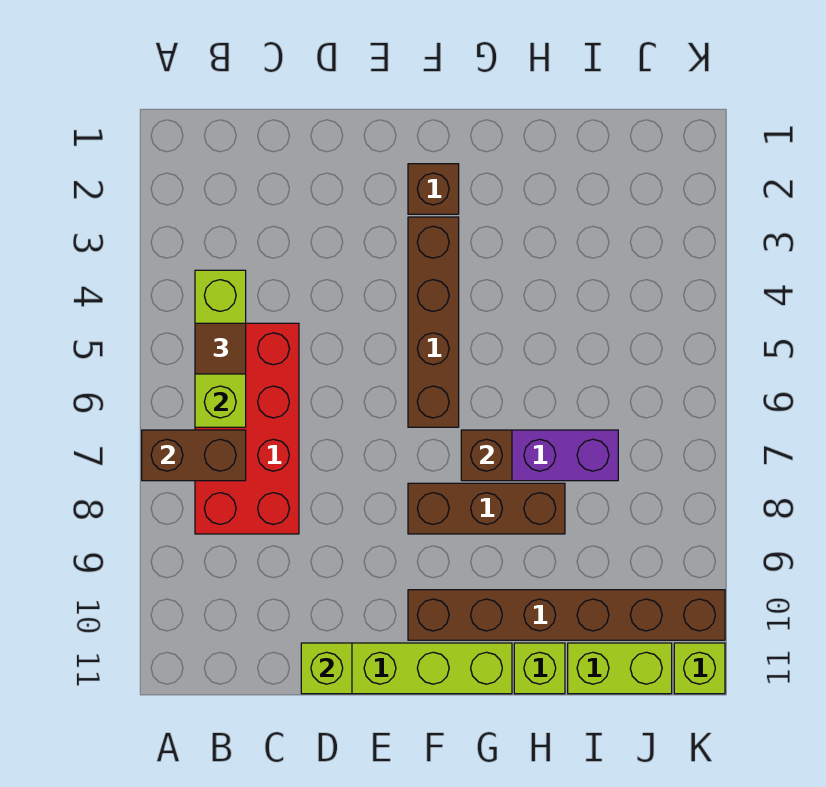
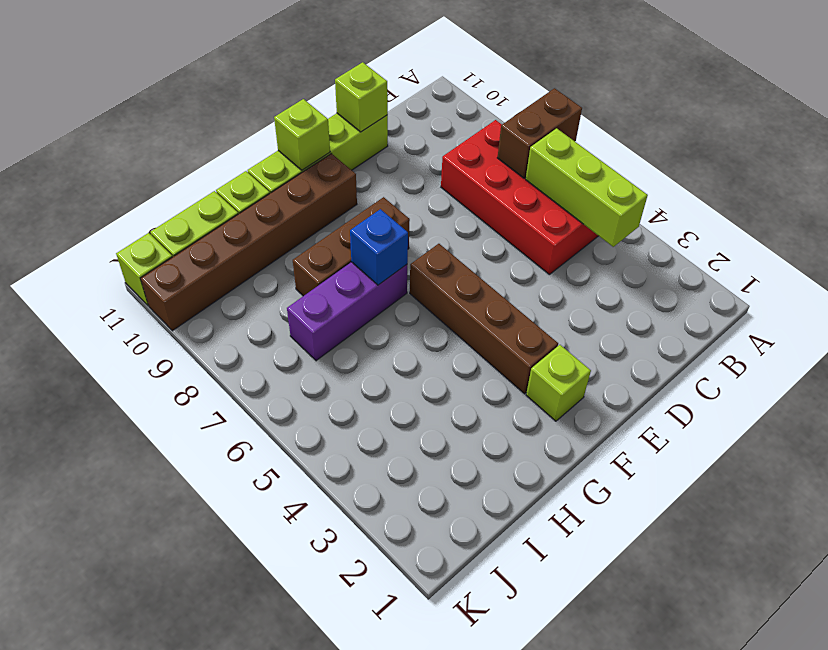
brown 1x1 tile [195,323,246,374] -> none
brown 1x1 brick [408,164,459,214] -> lime 1x1 brick [526,345,591,421]
none -> lime 1x1 brick [274,99,330,170]
brown 1x1 brick [461,430,512,481] -> blue 1x1 brick [350,209,408,285]

